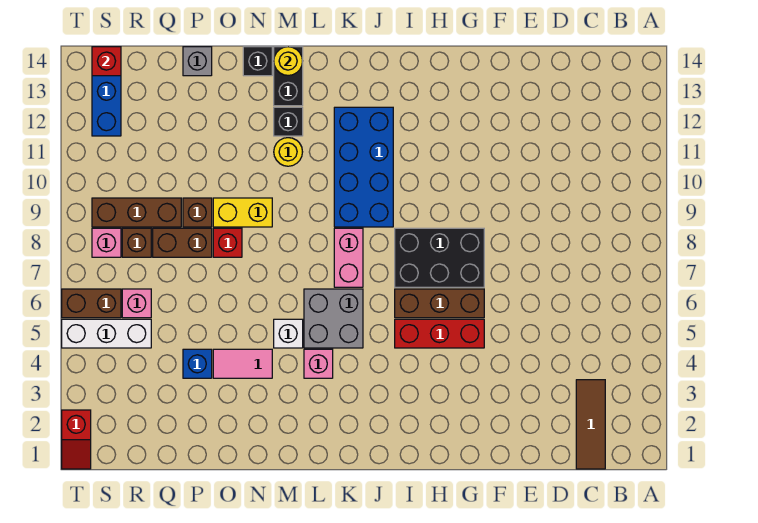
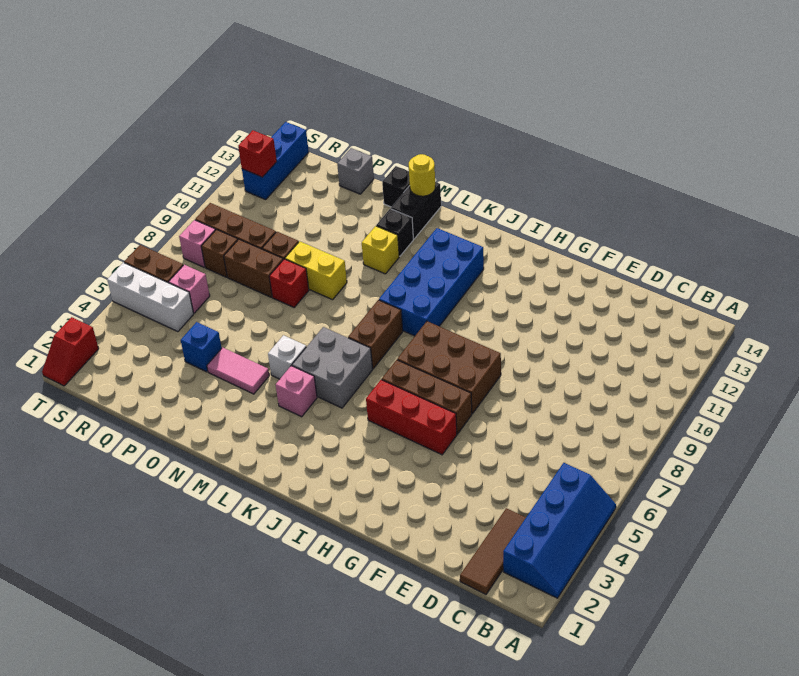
none -> blue 2x4 slope [503,463,616,598]
black 2x3 brick [395,228,484,287] -> brown 2x3 brick [397,321,501,414]
pink 1x2 brick [334,228,363,287] -> brown 1x2 brick [348,300,403,369]
yellow 1x1 round brick [274,138,302,166] -> yellow 1x1 brick [362,226,399,274]
red 1x1 brick [92,47,121,76] -> red 1x1 brick moved to [238,130,277,177]

